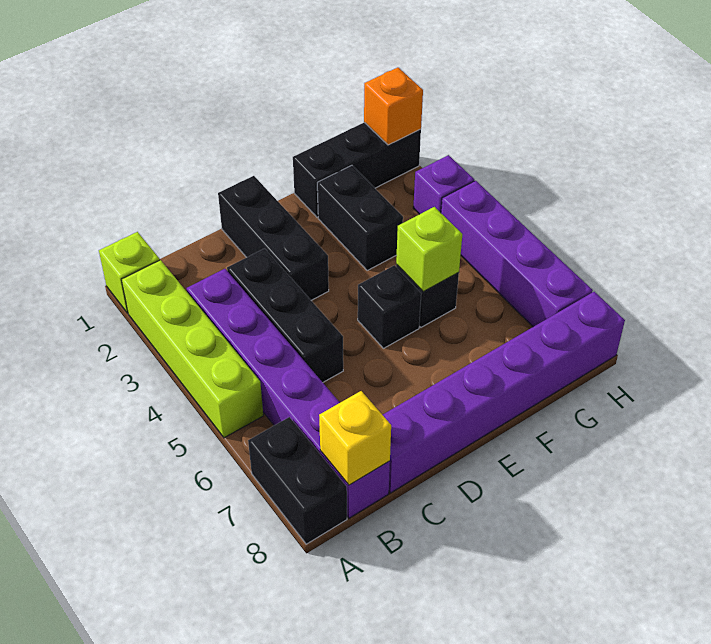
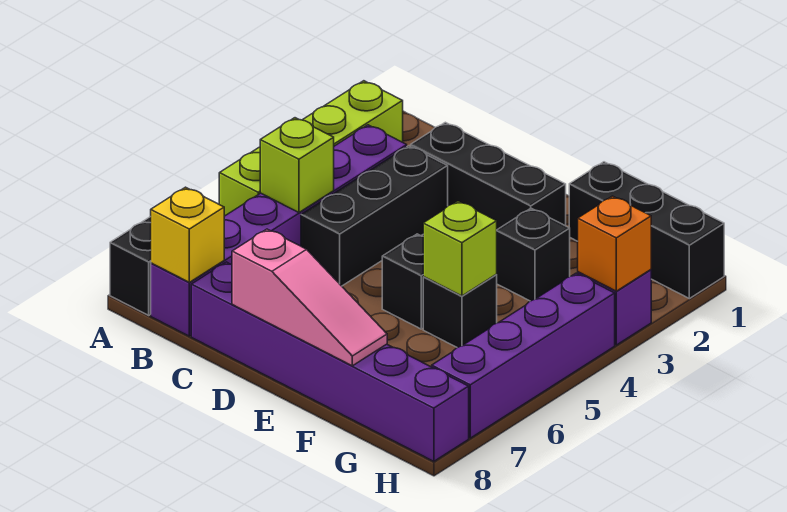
lime 1x1 brick [99,232,160,313] -> lime 1x1 brick moved to [260,118,334,213]
black 1x3 brick [218,176,329,300] -> black 1x3 brick turned to [411,122,566,230]
none -> pink 1x3 slope [232,229,387,366]
black 1x2 brick [317,165,403,270] -> black 1x1 brick [497,208,570,301]
orange 1x1 brick [364,68,423,145] -> orange 1x1 brick moved to [578,196,651,291]

